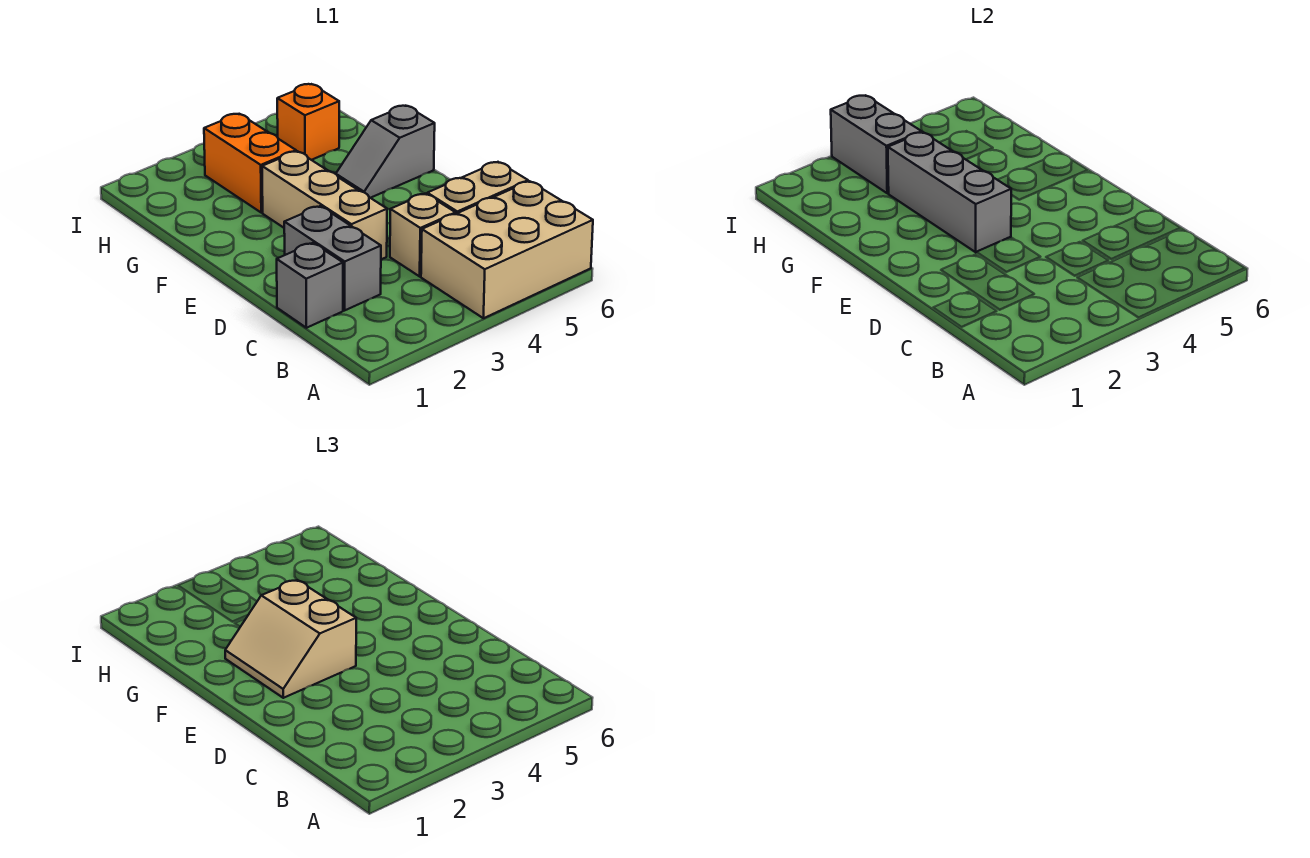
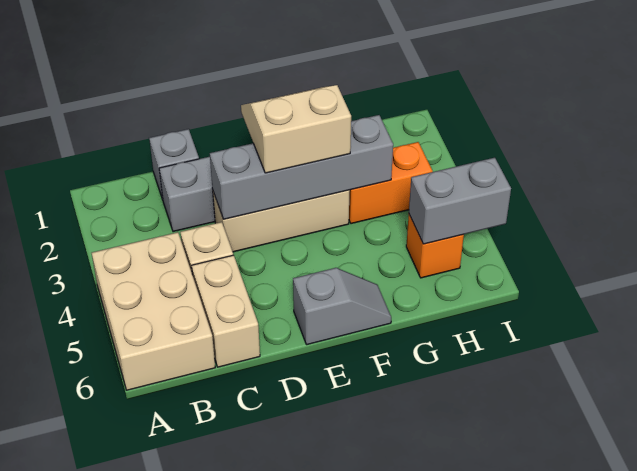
grey 1x3 brick [888,132,1011,252] -> grey 1x4 brick [210,115,393,219]
grey 1x2 slope [336,106,435,198] -> grey 1x2 slope turned to [293,268,391,345]
grey 1x2 brick [831,95,922,193] -> grey 1x2 brick moved to [409,158,511,244]

